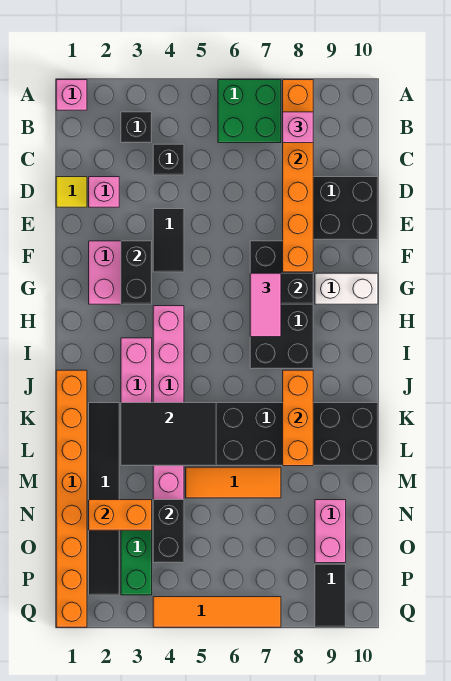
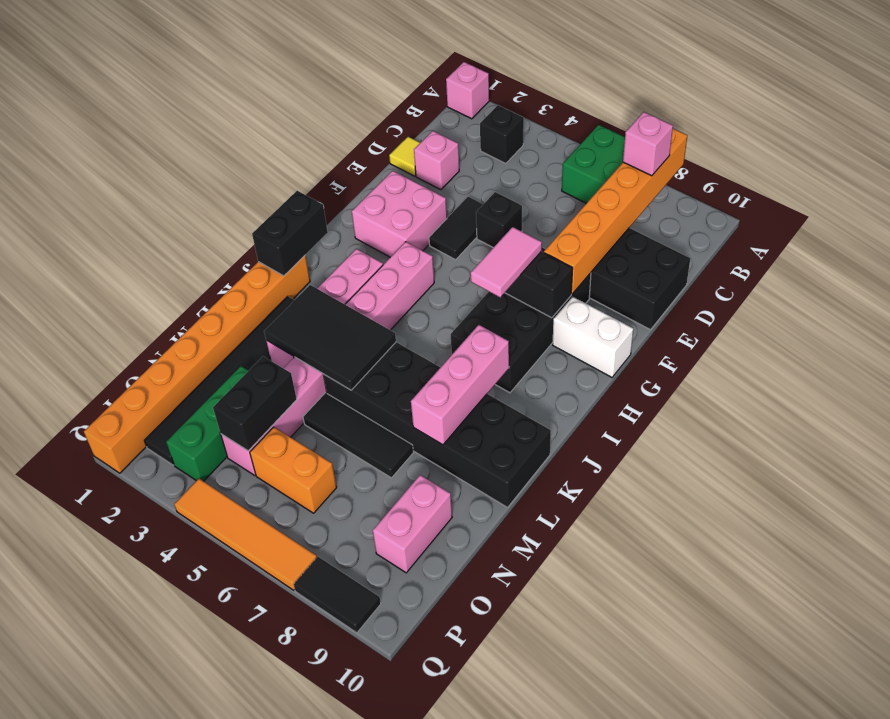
black 1x1 brick [153,144,184,175] -> black 1x1 brick moved to [476,192,522,248]
black 1x2 brick [121,241,152,304] -> black 1x2 brick moved to [252,191,328,276]
orange 1x3 brick [283,370,313,466] -> pink 1x3 brick [411,325,509,445]
orange 1x3 tile [186,467,281,498] -> black 1x3 tile [303,393,413,478]
orange 1x2 brick [89,500,152,530] -> orange 1x2 brick moved to [250,427,337,513]
black 1x2 tile [315,564,346,627] -> black 1x2 tile turned to [294,557,381,633]

